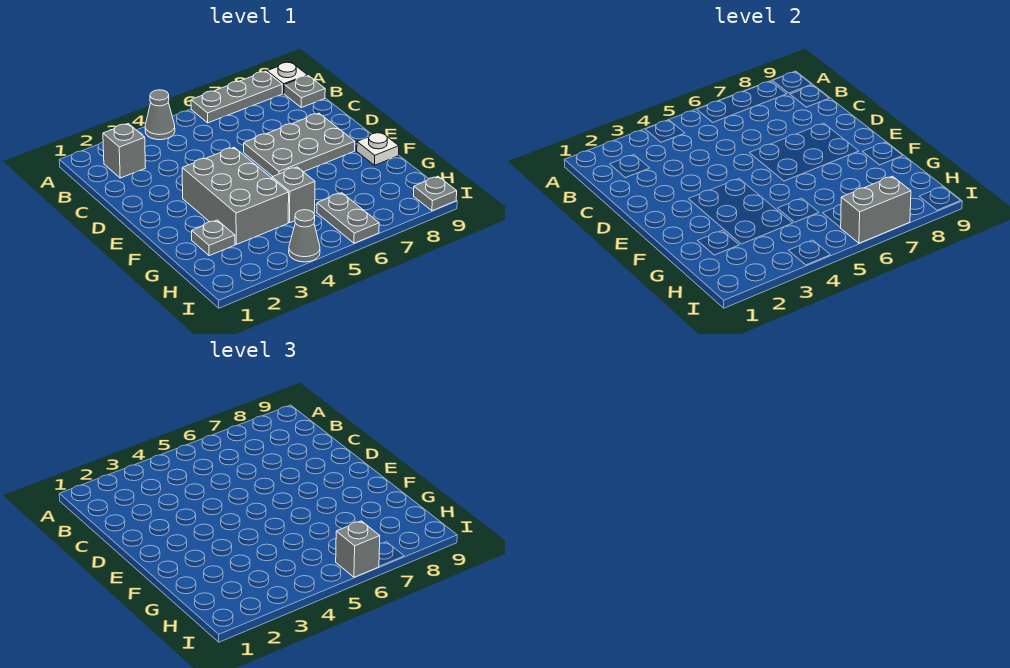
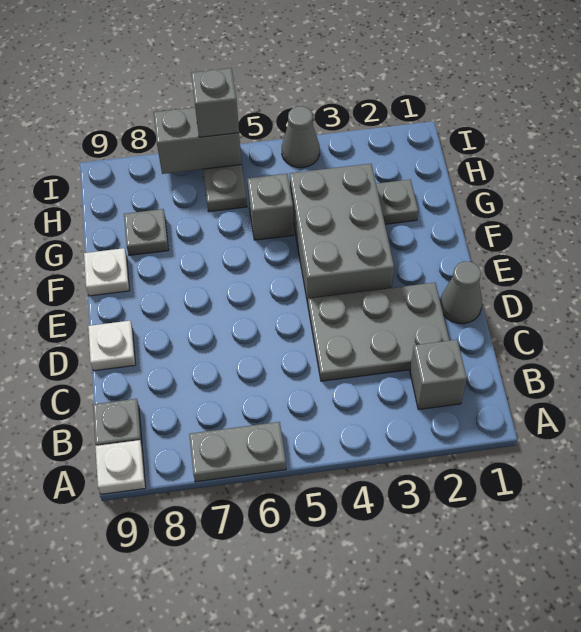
grey 1x1 cone [145,90,175,140] -> grey 1x1 cone moved to [440,261,482,324]
grey 1x3 plate [191,71,282,123] -> grey 1x2 plate [189,422,286,482]
grey 2x3 plate [244,113,355,176] -> grey 2x3 plate moved to [308,283,449,381]
none -> white 1x1 plate [88,321,136,371]
grey 1x1 plate [414,176,457,211] -> grey 1x1 plate moved to [124,209,169,255]

